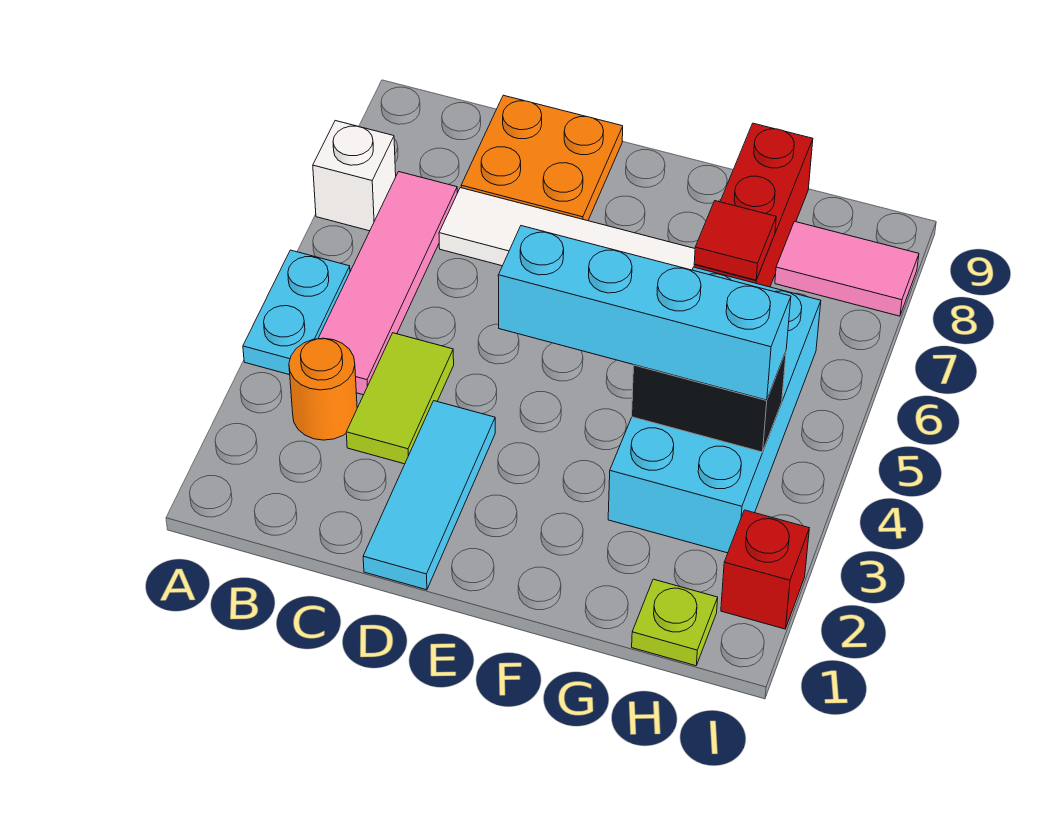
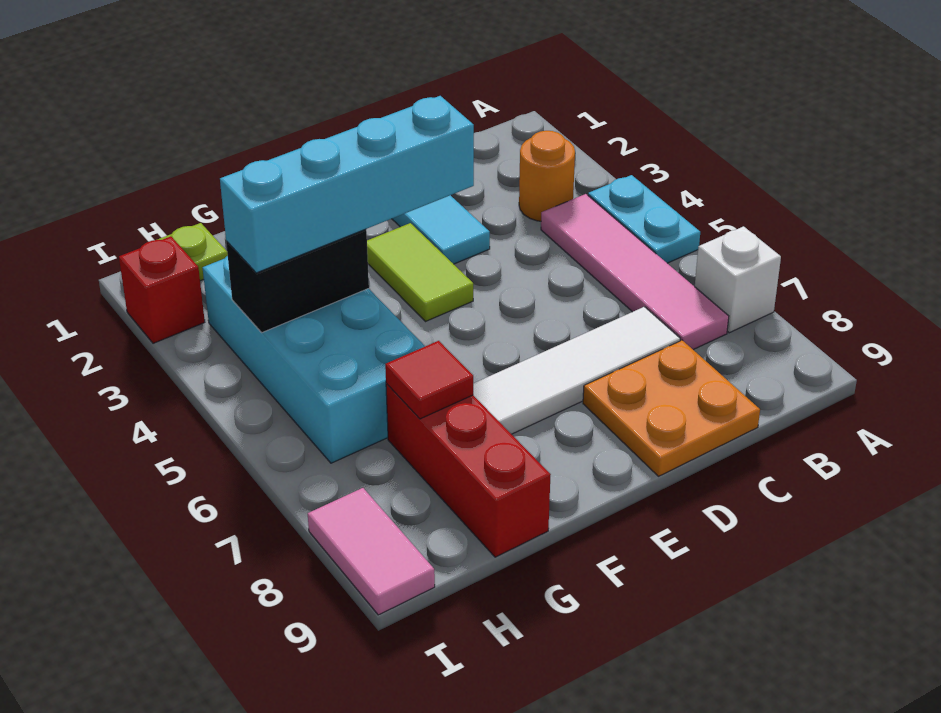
lime 1x2 tile [346,333,454,464] -> lime 1x2 tile moved to [367,223,473,321]
pink 1x2 tile [775,222,919,316] -> pink 1x2 tile turned to [308,488,435,615]

